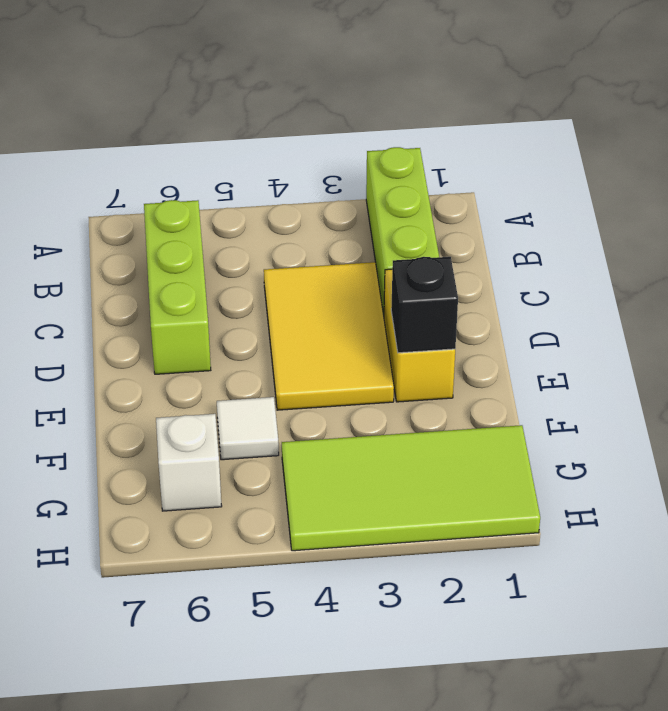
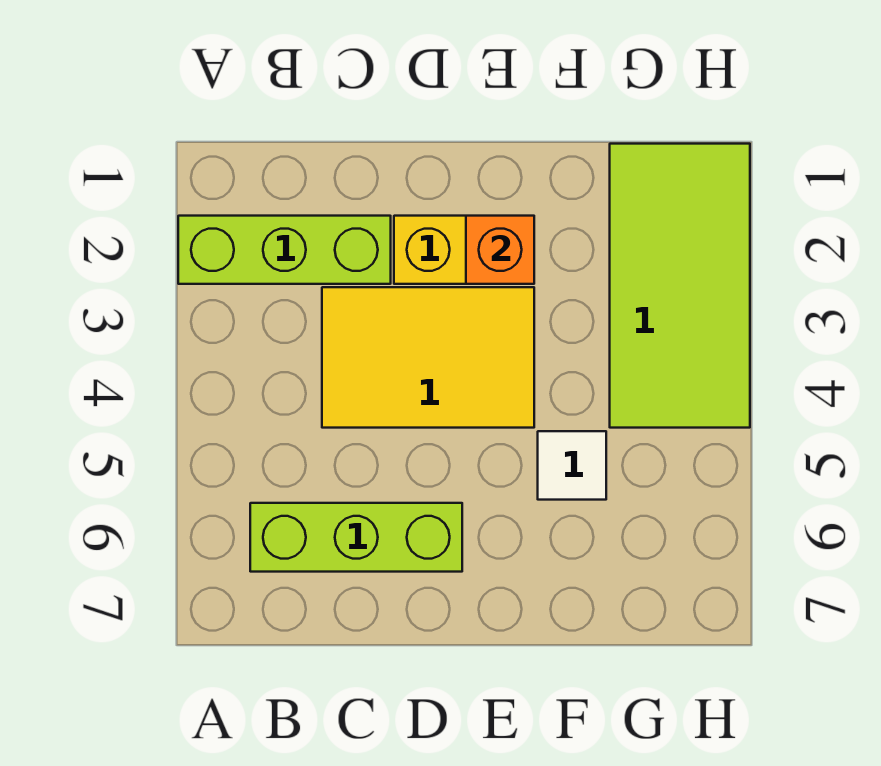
black 1x1 brick [391,257,458,353] -> orange 1x1 brick [466,216,534,284]
white 1x1 brick [156,414,222,511] -> none

